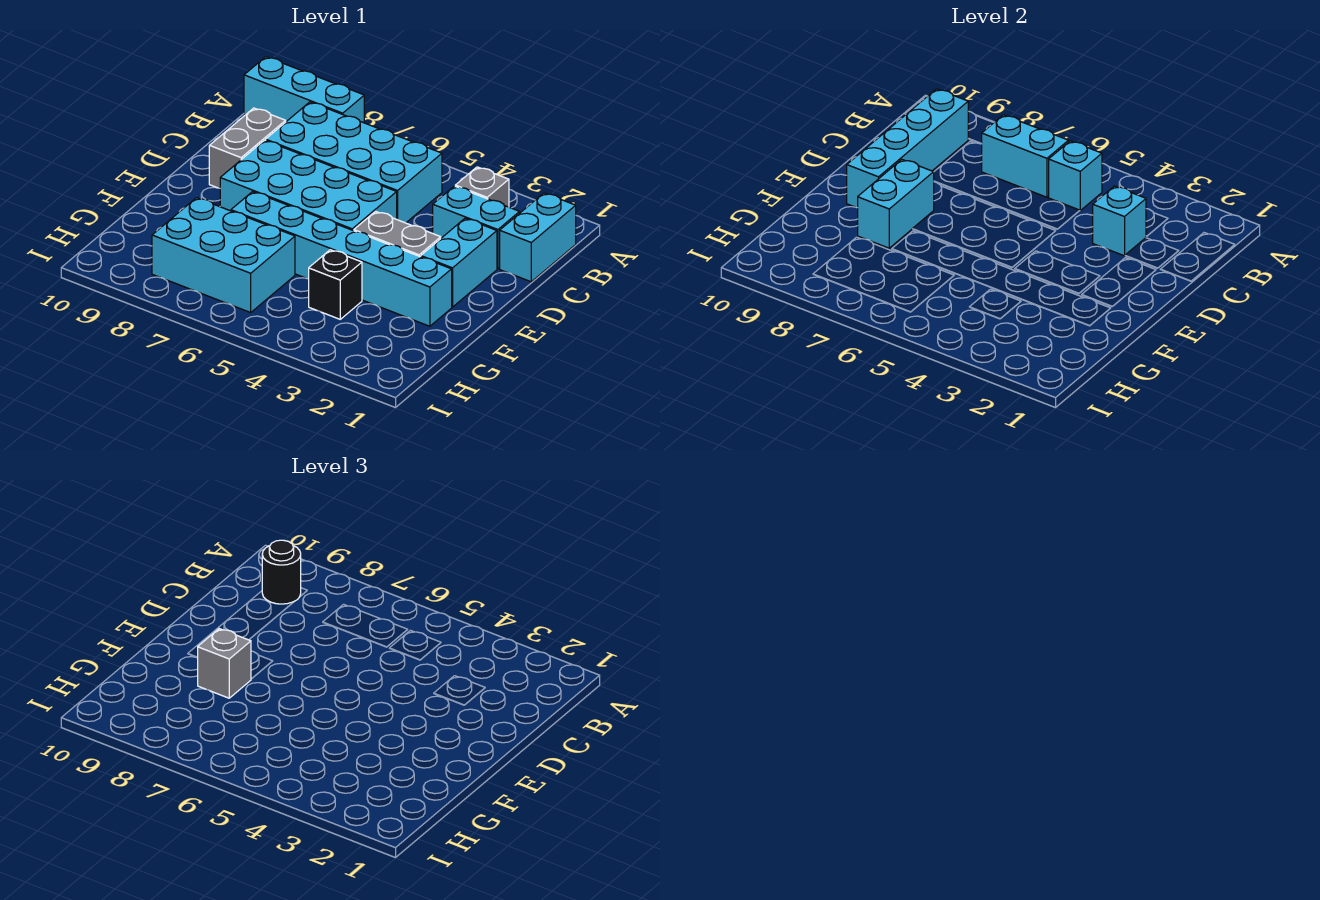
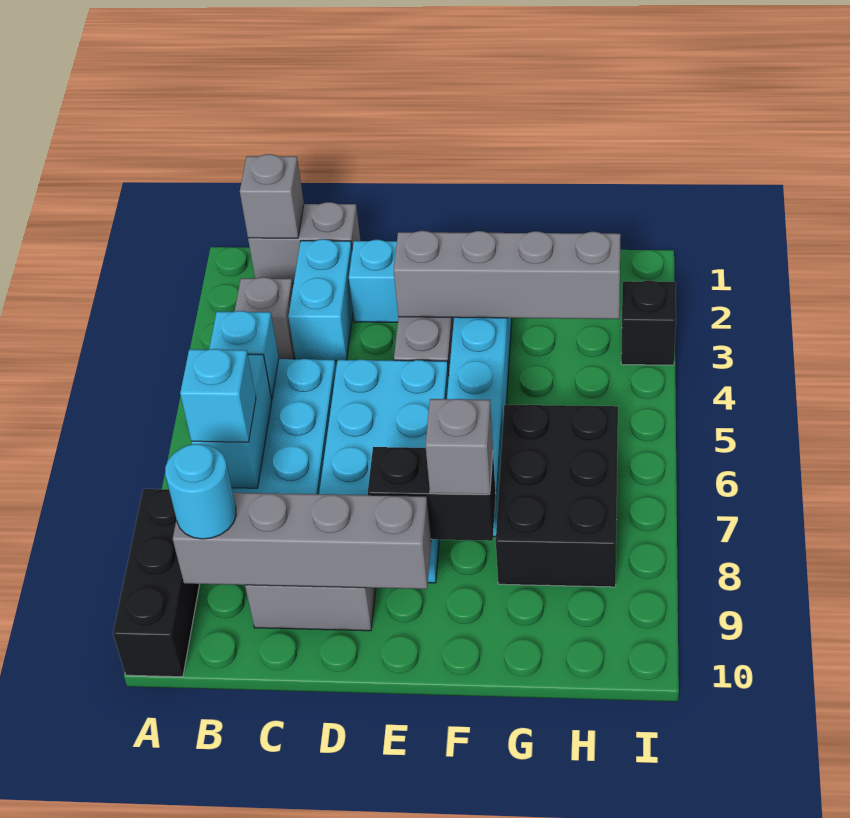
cyan 1x3 brick [244,57,364,123] -> black 1x3 brick [113,489,200,677]
cyan 1x2 brick [500,193,576,282] -> grey 1x2 brick [248,202,360,283]
none -> grey 1x1 brick [240,154,304,238]
cyan 1x4 brick [847,89,968,208] -> grey 1x4 brick [173,493,431,589]
black 1x1 round brick [262,540,301,604] -> cyan 1x1 round brick [165,444,236,539]
cyan 1x1 brick [1093,186,1146,256] -> cyan 1x1 brick moved to [180,349,256,442]
none -> grey 1x4 brick [394,231,621,319]
cyan 1x2 brick [858,160,934,248] -> black 1x2 brick [368,447,496,541]
black 1x1 brick [309,250,362,319] -> black 1x1 brick moved to [621,280,676,365]
cyan 2x3 brick [152,198,295,313] -> black 2x3 brick [496,405,618,587]

